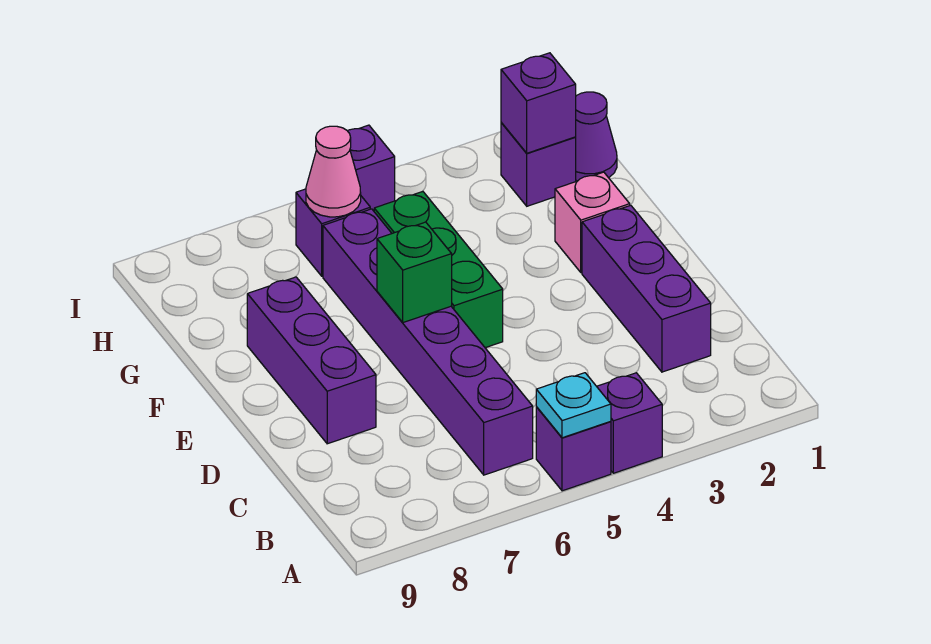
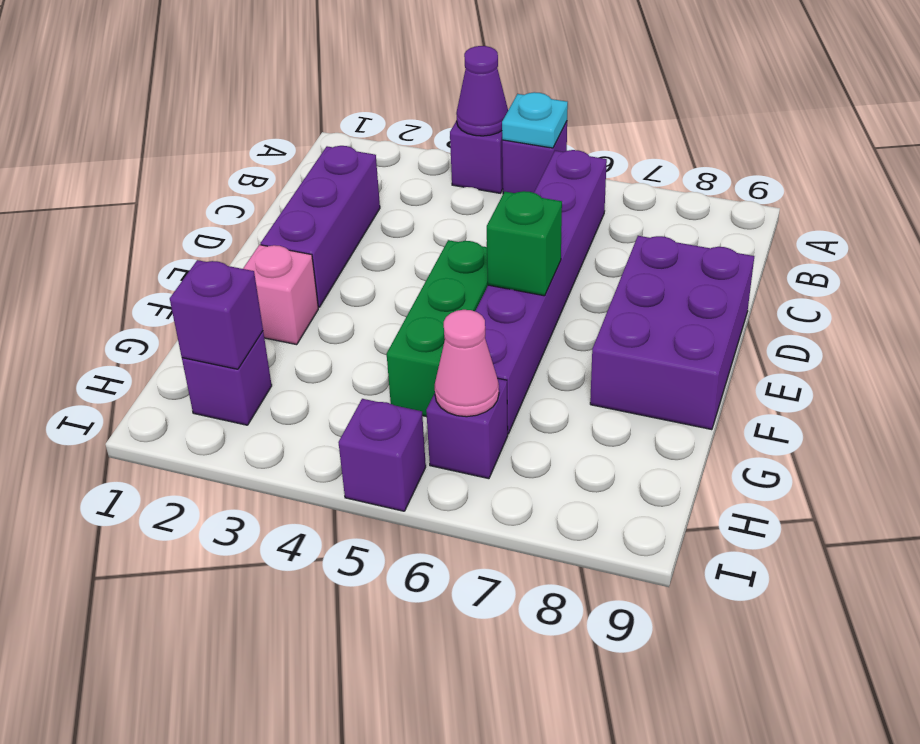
purple 1x3 brick [247,277,376,444] -> purple 2x3 brick [590,236,754,430]
purple 1x1 cone [575,92,617,181] -> purple 1x1 cone moved to [456,46,508,136]

